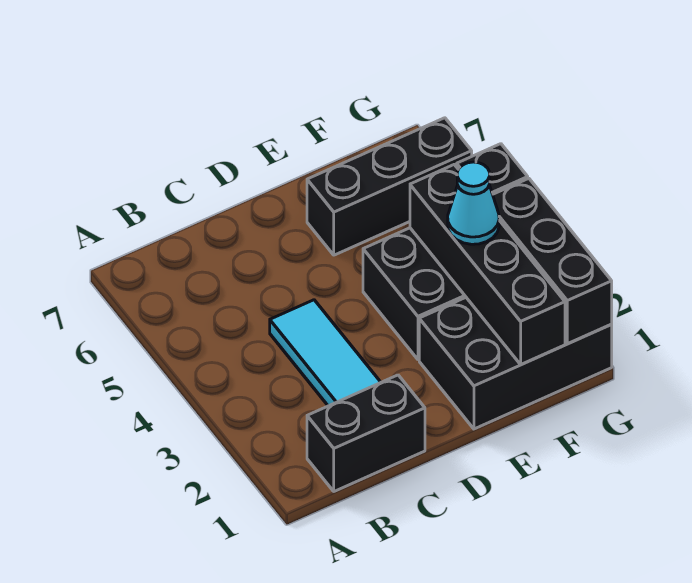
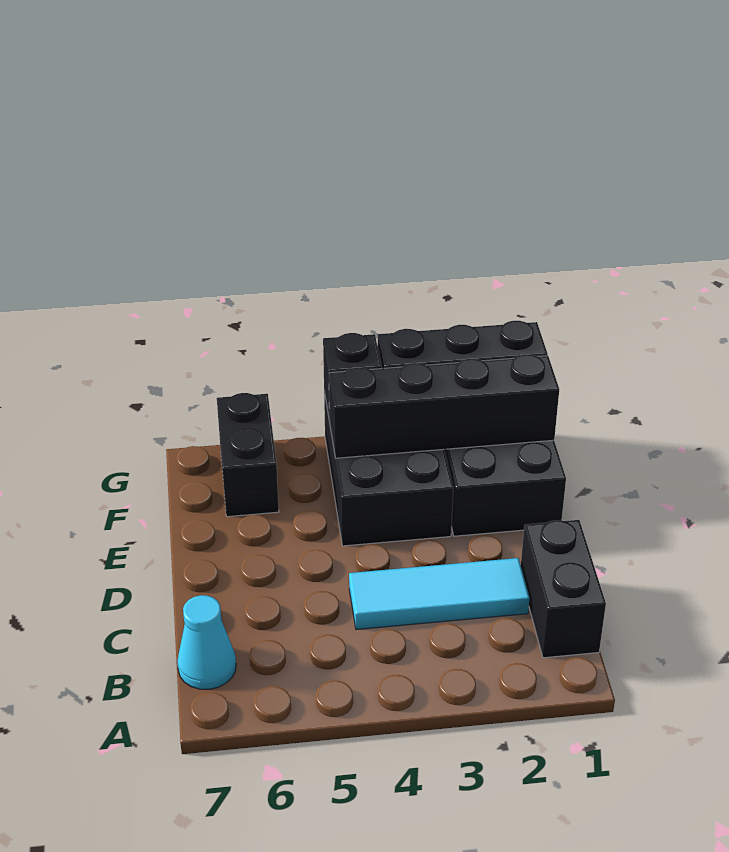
black 1x3 brick [307,118,472,255] -> black 1x2 brick [217,393,279,517]
cyan 1x1 cone [448,162,499,244] -> cyan 1x1 cone moved to [177,595,236,689]

